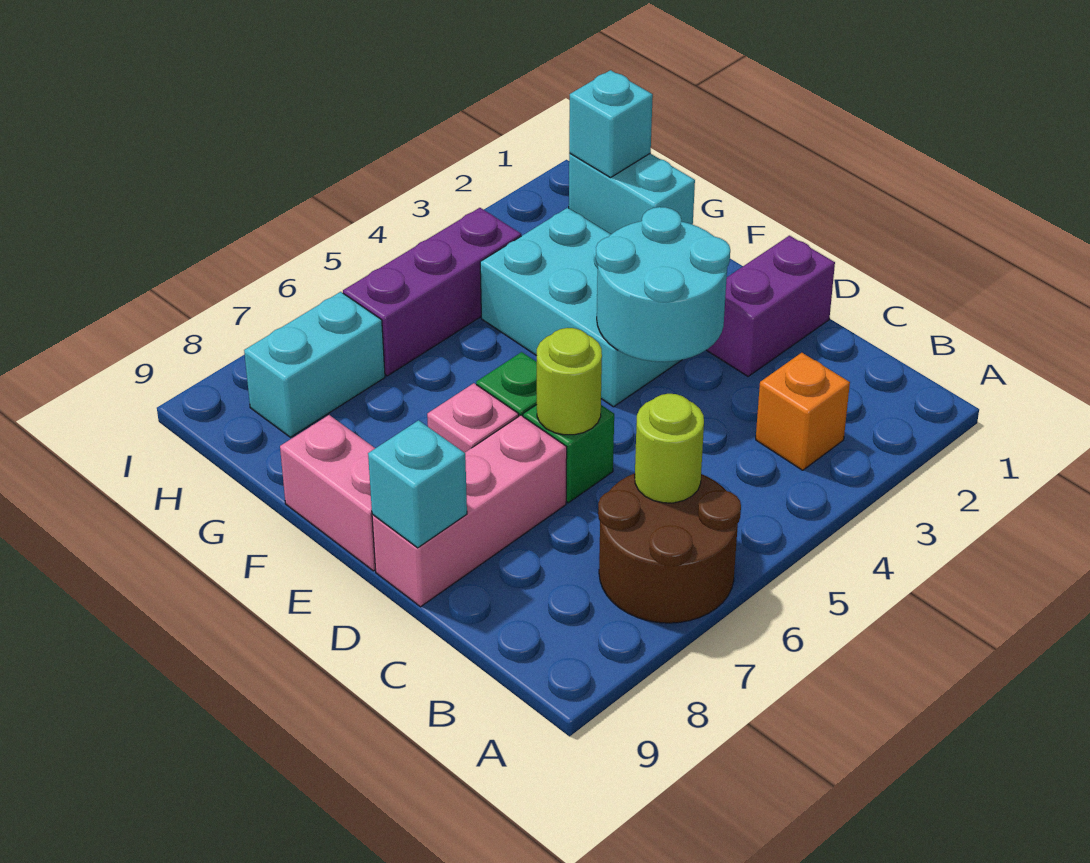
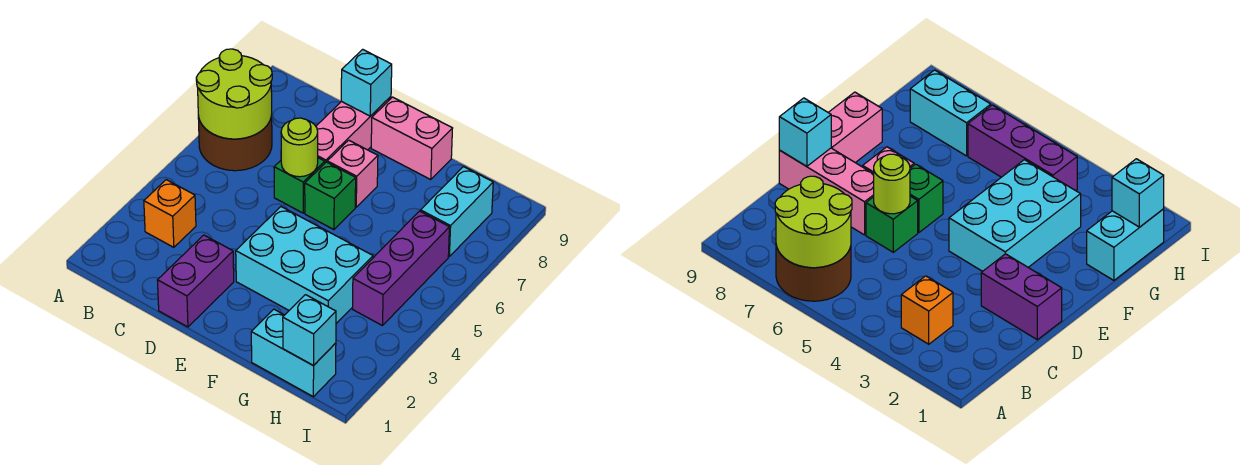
lime 1x1 round brick [635,394,704,503] -> lime 2x2 round brick [196,49,272,139]
cyan 2x2 round brick [596,207,730,362] -> none

